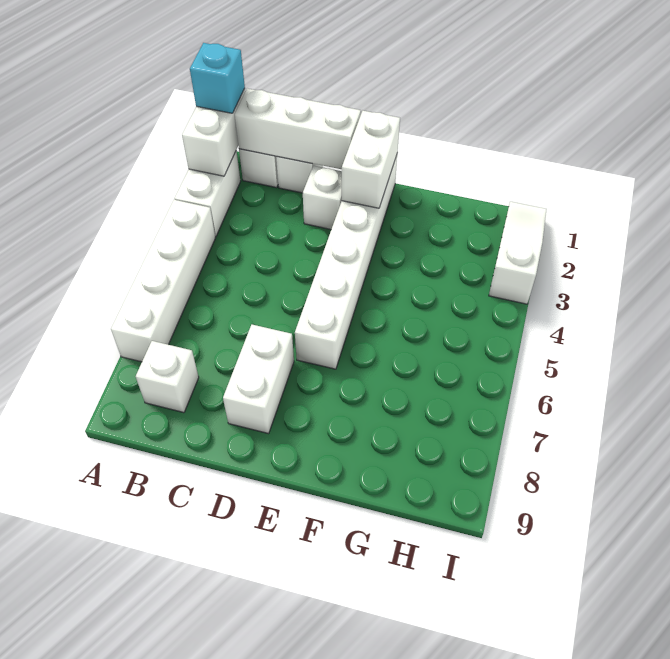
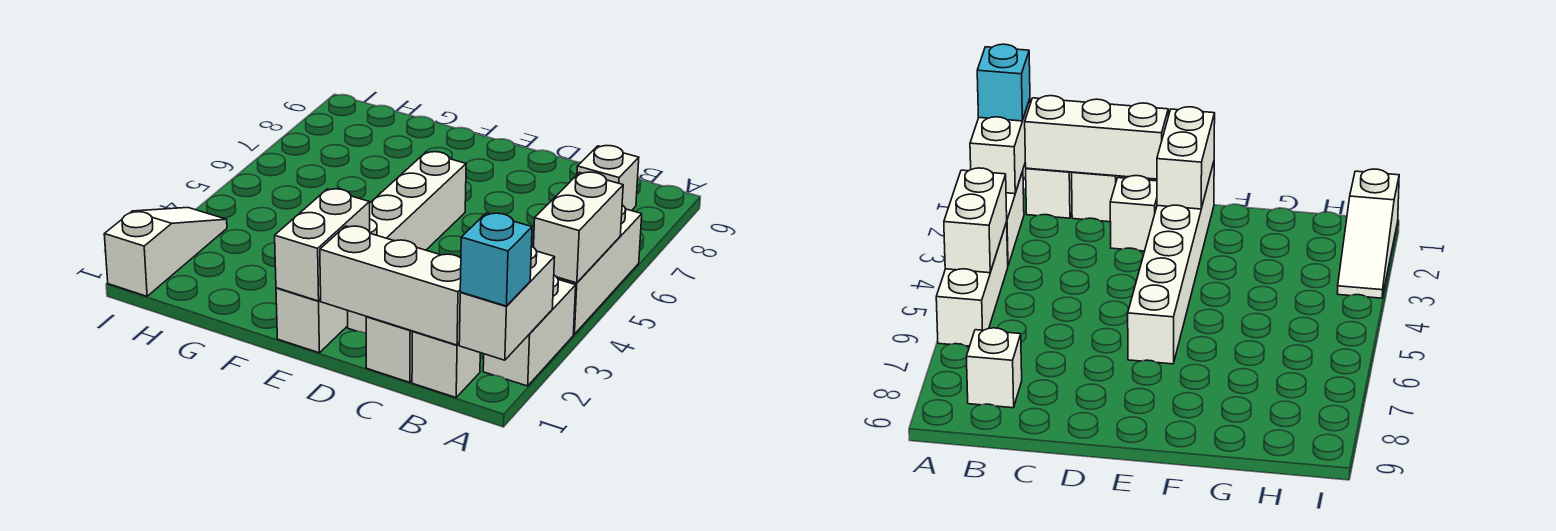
white 1x4 brick [111,200,215,362] -> white 1x3 brick [557,205,642,334]
white 1x2 brick [223,325,294,434] -> white 1x2 brick moved to [534,172,623,283]
white 1x3 slope [489,201,547,304] -> white 1x3 slope turned to [104,208,227,296]

